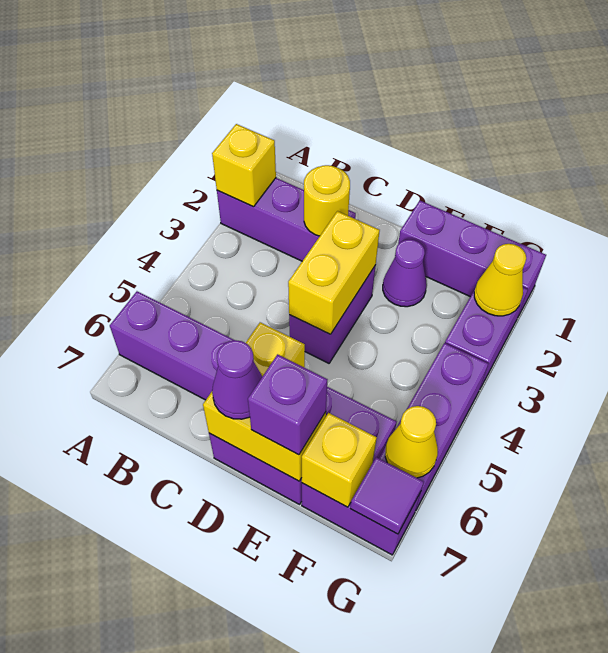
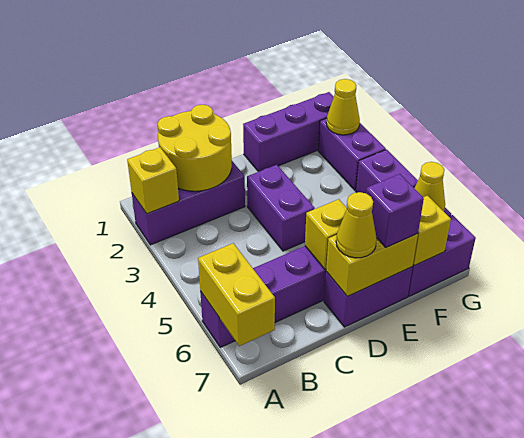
yellow 1x1 round brick [304,165,350,236] -> yellow 2x2 round brick [158,105,232,191]
yellow 1x2 brick [288,211,380,334] -> yellow 1x2 brick moved to [198,243,275,346]
purple 1x1 cone [212,340,262,419] -> yellow 1x1 cone [336,192,377,258]
purple 1x1 cone [383,240,427,307] -> none
purple 1x1 tile [350,457,424,534] -> none

